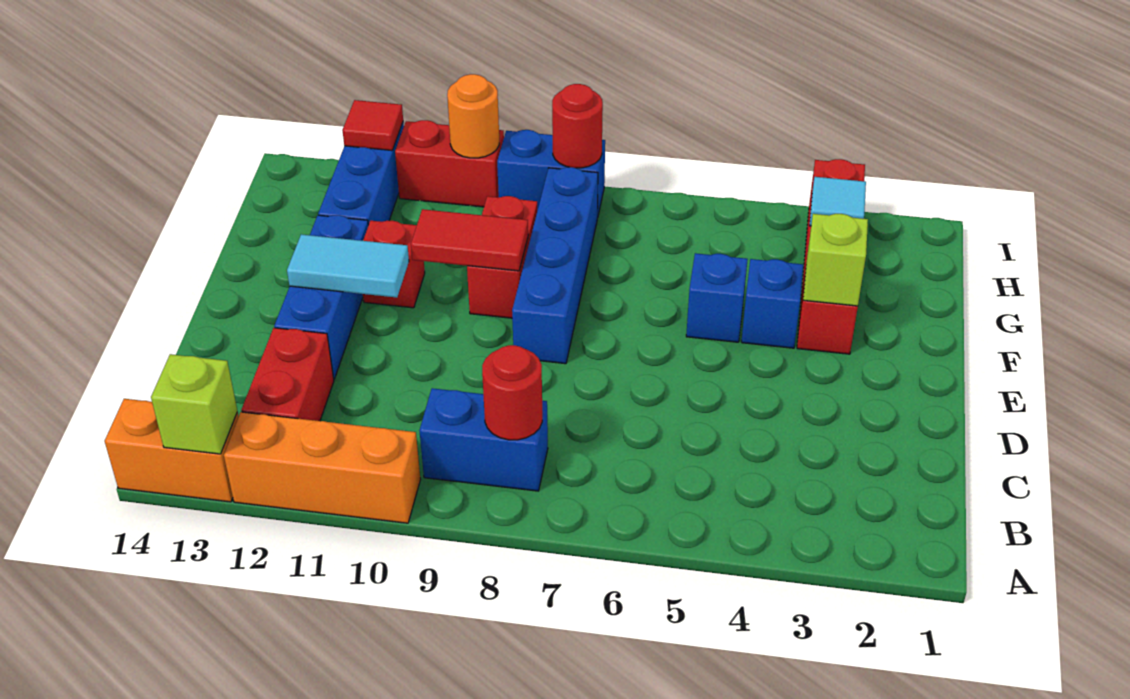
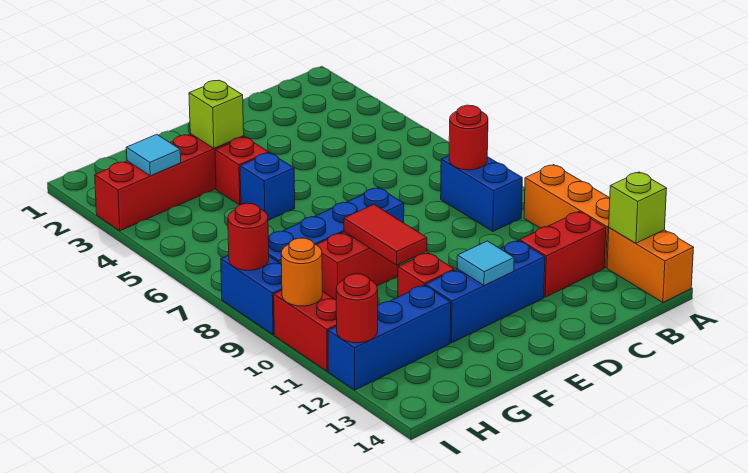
cyan 1x2 tile [287,234,409,298] -> cyan 1x1 tile [457,241,514,286]
blue 1x1 brick [741,259,803,348] -> red 1x1 brick [215,137,269,205]
red 1x1 tile [342,100,403,151] -> red 1x1 round brick [336,274,378,343]

